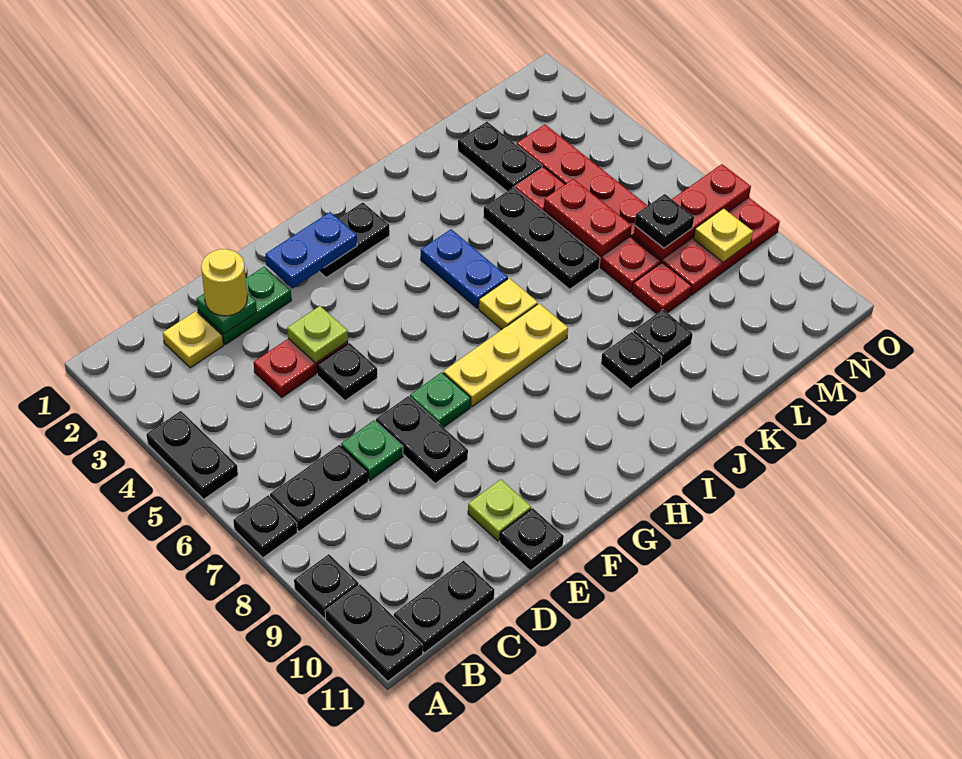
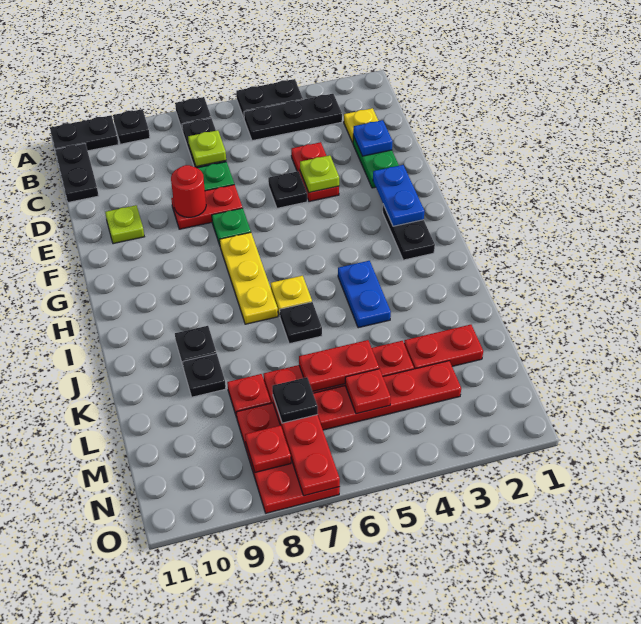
none -> lime 1x1 plate [188,130,226,167]
green 1x1 plate [197,294,257,334] -> blue 1x1 plate [353,120,393,156]
yellow 1x1 round brick [201,249,247,316] -> none
black 1x2 plate [376,396,468,483] -> red 1x2 plate [171,185,242,229]
none -> red 1x1 round brick [171,165,206,217]
black 1x1 plate [500,508,564,571] -> black 1x1 plate moved to [280,302,322,344]
blue 1x2 plate [421,229,508,308] -> blue 1x2 plate turned to [338,261,391,328]
black 1x3 plate [483,187,600,289] -> black 1x3 plate moved to [244,94,342,141]
black 1x2 plate [458,122,542,191] -> red 1x2 plate [404,325,483,369]
none -> red 1x1 plate [345,369,391,414]
yellow 1x1 plate [694,208,753,262] -> red 1x1 plate [245,425,291,472]

